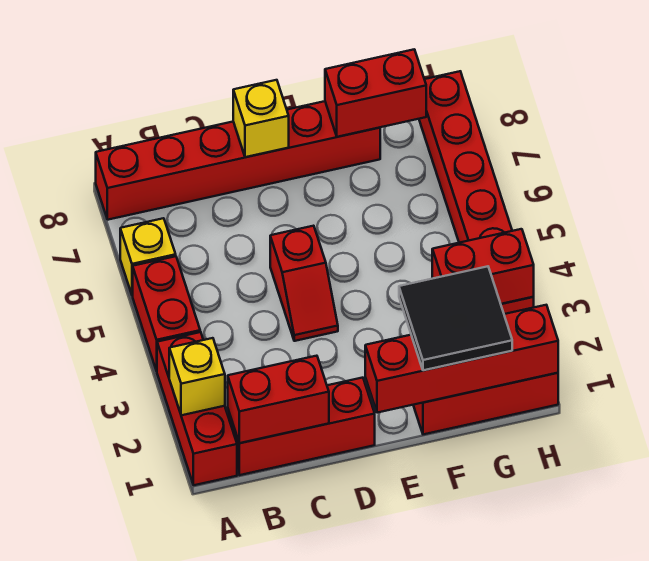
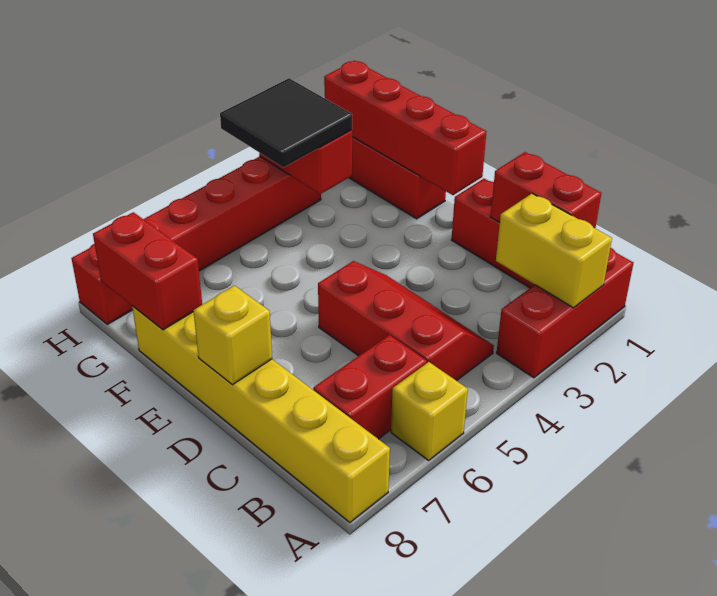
yellow 1x1 brick [169,338,225,415] -> yellow 1x2 brick [496,194,612,308]
red 1x2 brick [133,256,200,371] -> red 1x2 brick moved to [313,335,427,439]
red 1x6 brick [96,101,380,220] -> yellow 1x6 brick [132,306,390,522]
red 1x2 slope [270,226,338,341] -> red 2x3 slope [318,261,494,381]
black 2x2 tile [399,266,512,370] -> black 2x2 tile moved to [220,78,352,167]

